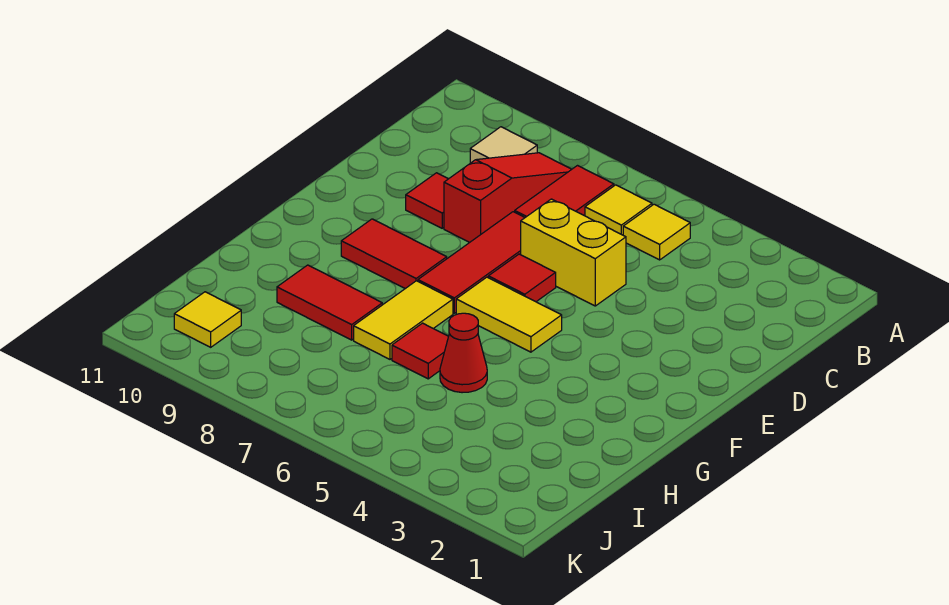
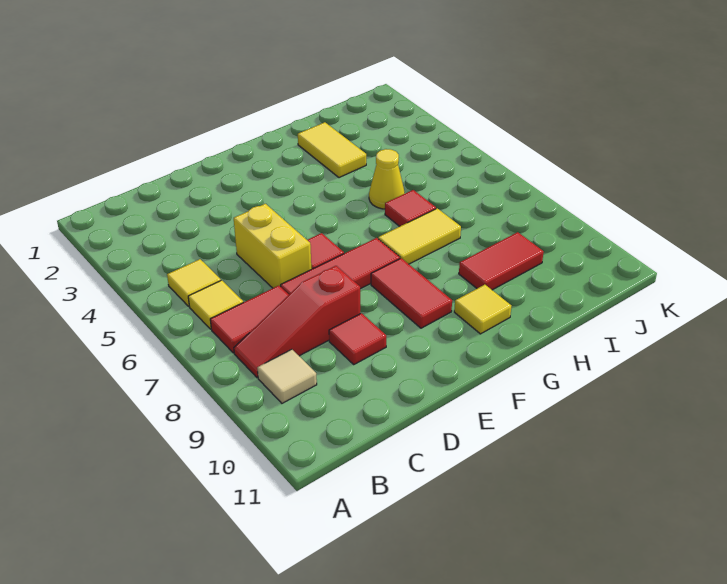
yellow 1x2 tile [456,277,562,352] -> yellow 1x2 tile moved to [298,122,366,178]
red 1x1 cone [440,313,487,393] -> yellow 1x1 cone [369,149,405,209]
red 1x2 tile [277,265,382,340] -> red 1x2 tile turned to [459,232,544,290]
yellow 1x1 tile [174,292,241,347] -> yellow 1x1 tile moved to [454,285,511,334]

